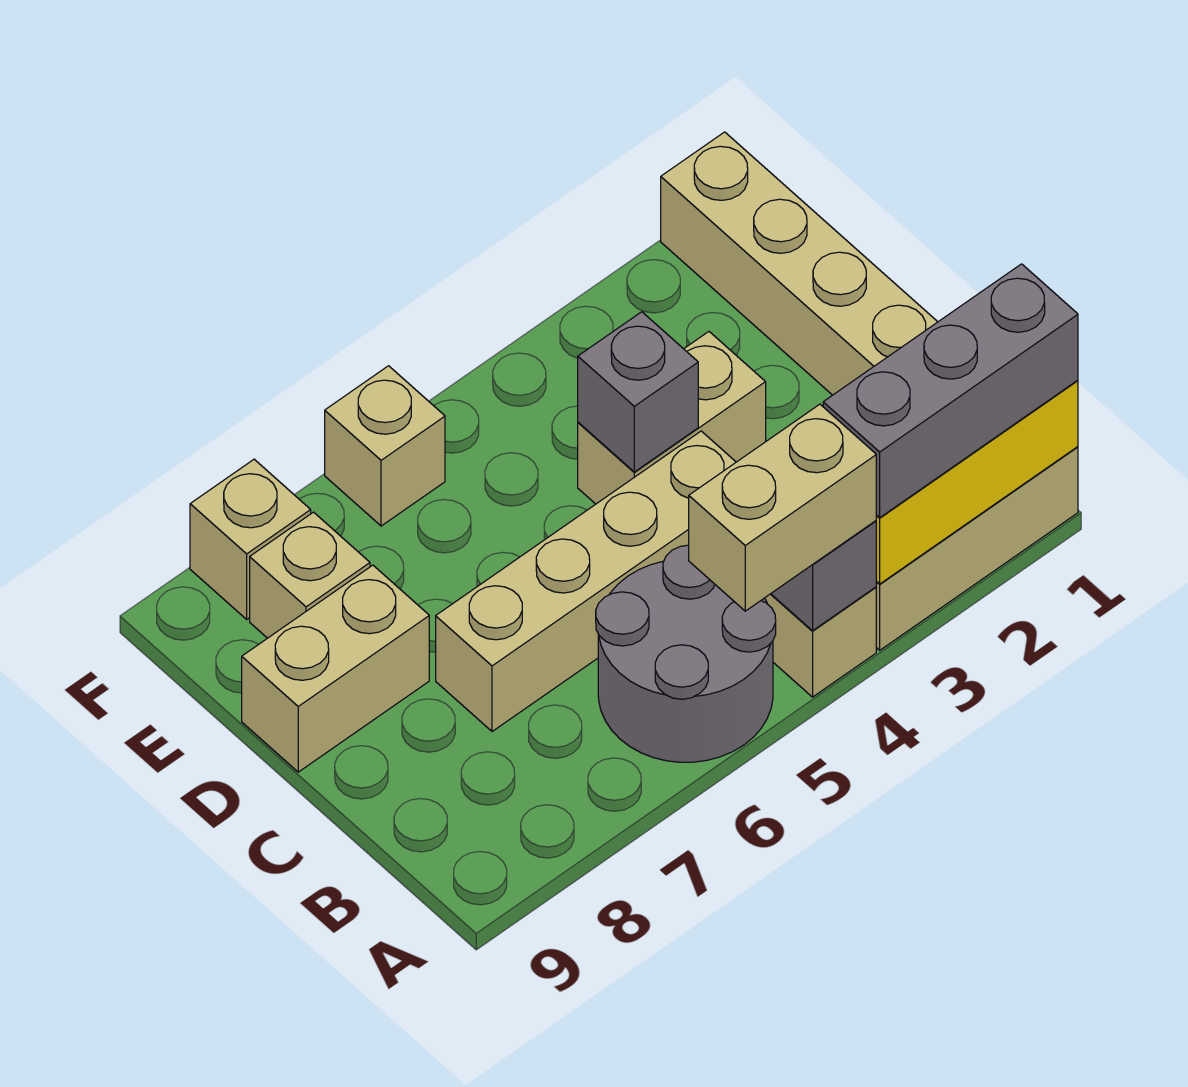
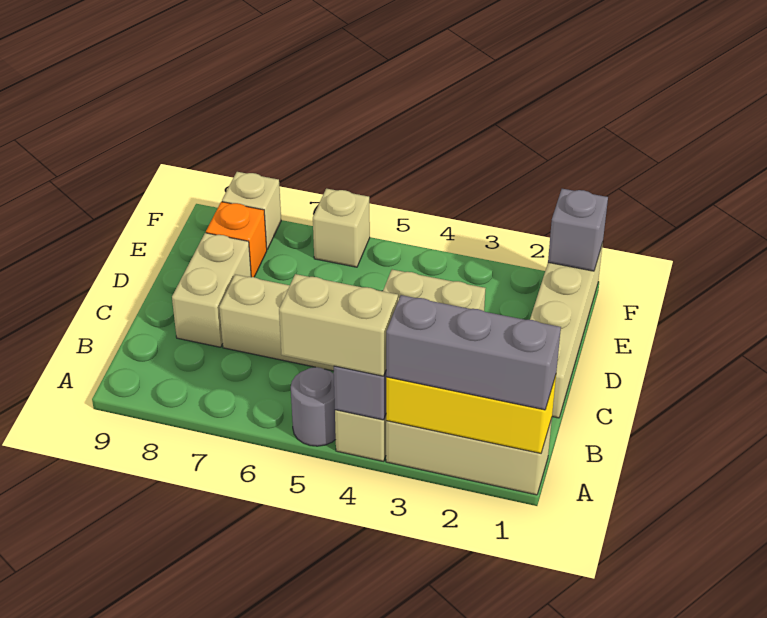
grey 2x2 round brick [596,545,776,762] -> grey 1x1 round brick [291,367,336,446]
grey 1x1 brick [578,312,698,472] -> grey 1x1 brick moved to [548,189,608,271]
tan 1x2 brick [242,565,429,772] -> tan 1x2 brick turned to [172,233,251,347]
tan 1x1 brick [250,512,370,638] -> orange 1x1 brick [206,202,267,277]

